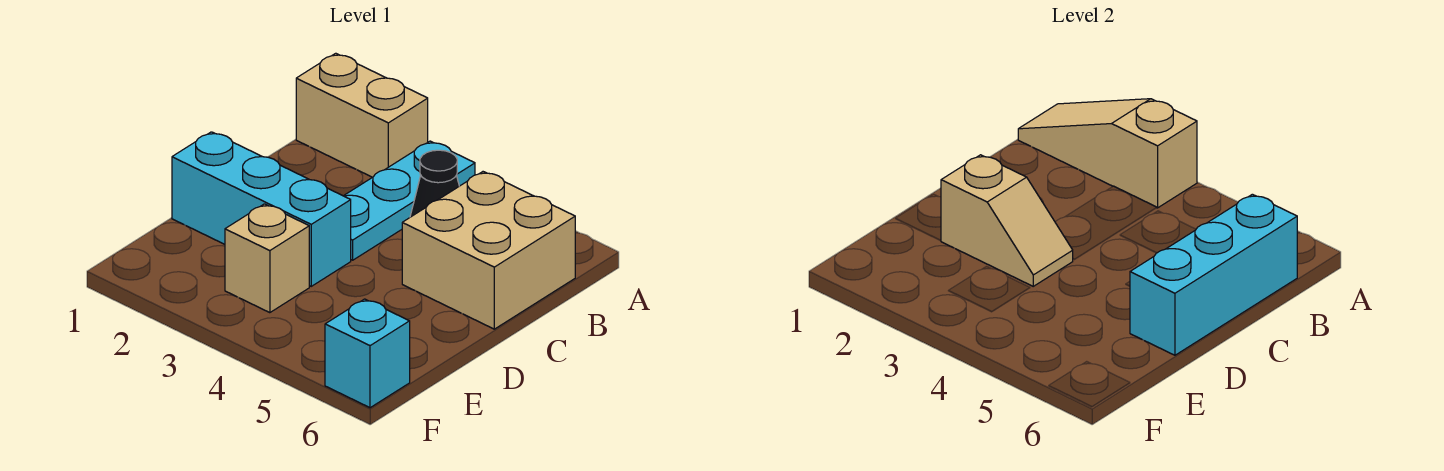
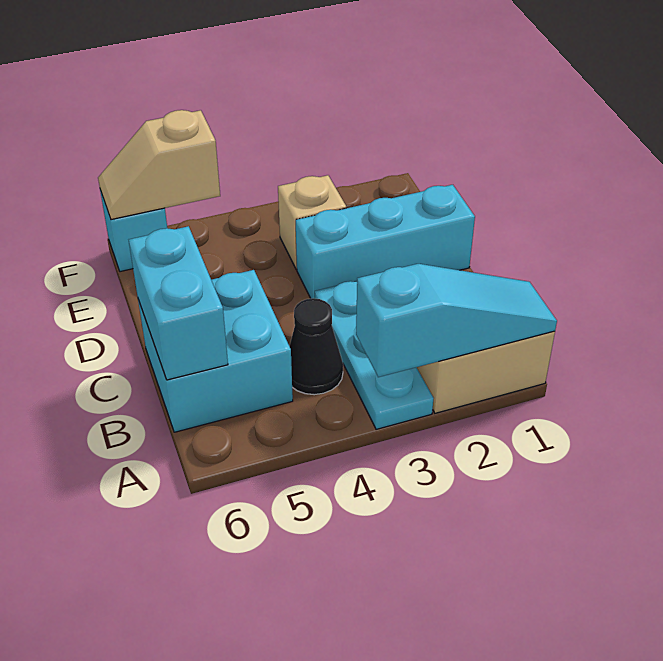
tan 1x3 slope [1018,99,1197,208] -> cyan 1x3 slope [356,264,557,377]
tan 2x2 brick [402,172,575,329] -> cyan 2x2 brick [138,270,293,432]
cyan 1x3 brick [1130,194,1297,355] -> cyan 1x2 brick [129,226,228,380]
tan 1x2 slope [941,155,1073,286] -> tan 1x2 slope moved to [98,110,220,220]

